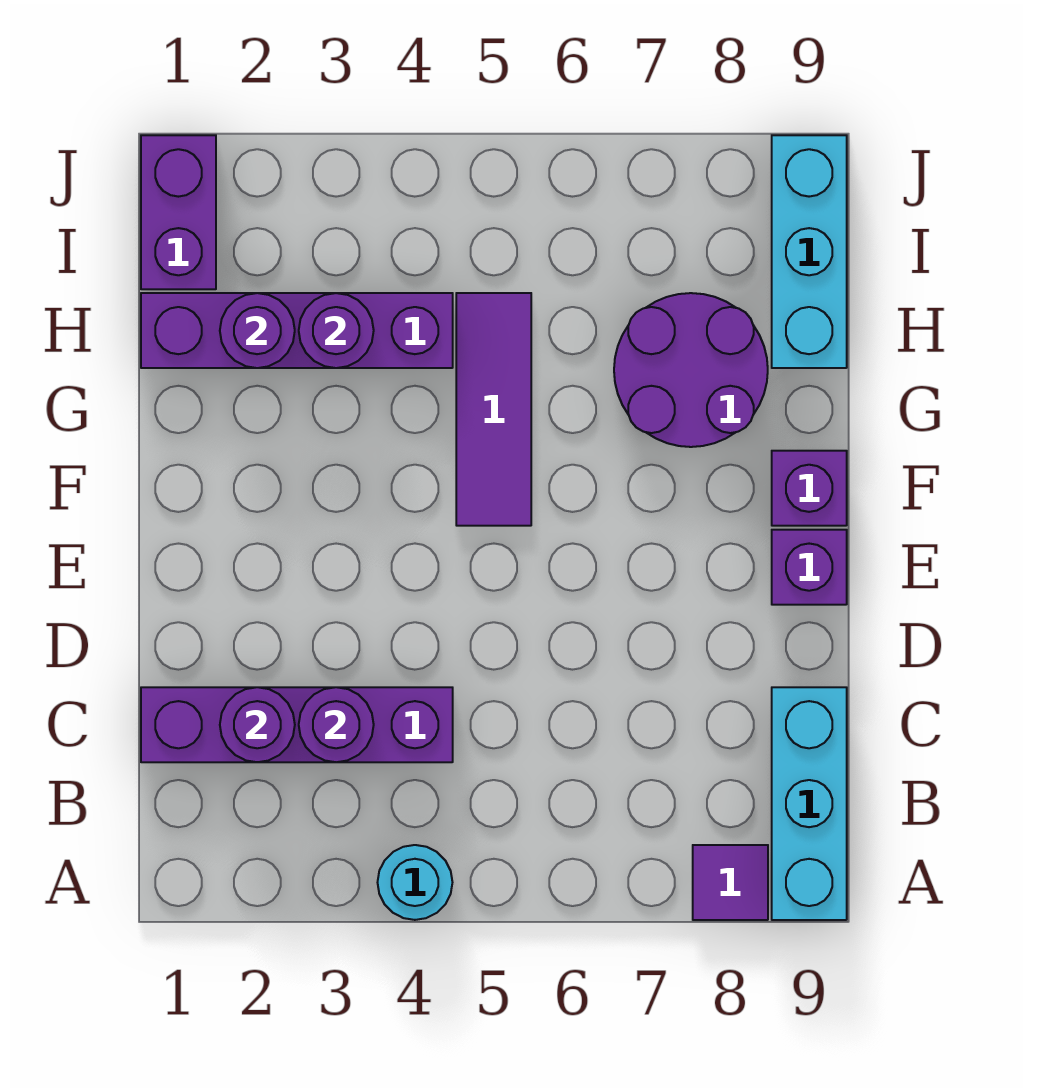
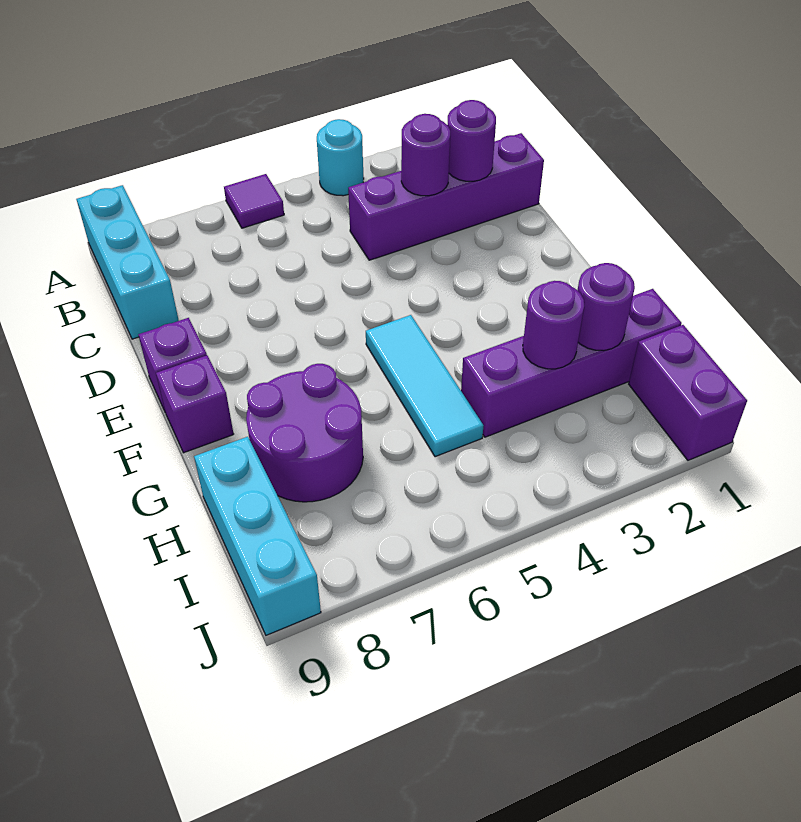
purple 1x1 tile [693,845,768,920] -> purple 1x1 tile moved to [224,174,284,228]
purple 1x3 tile [456,293,531,526] -> cyan 1x3 tile [366,315,484,457]

